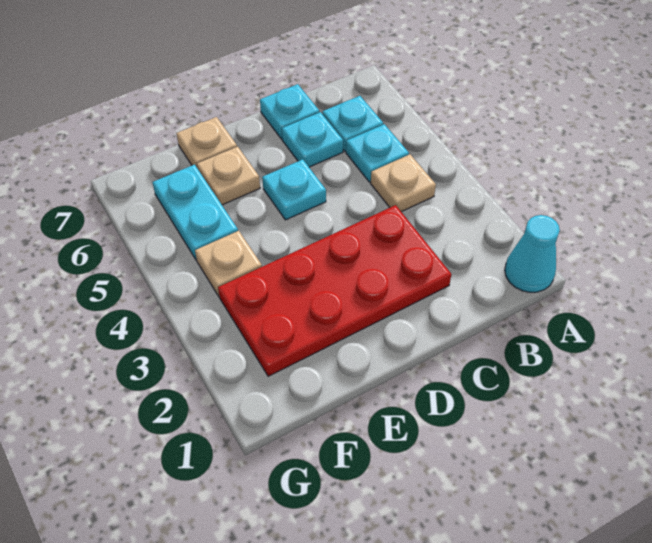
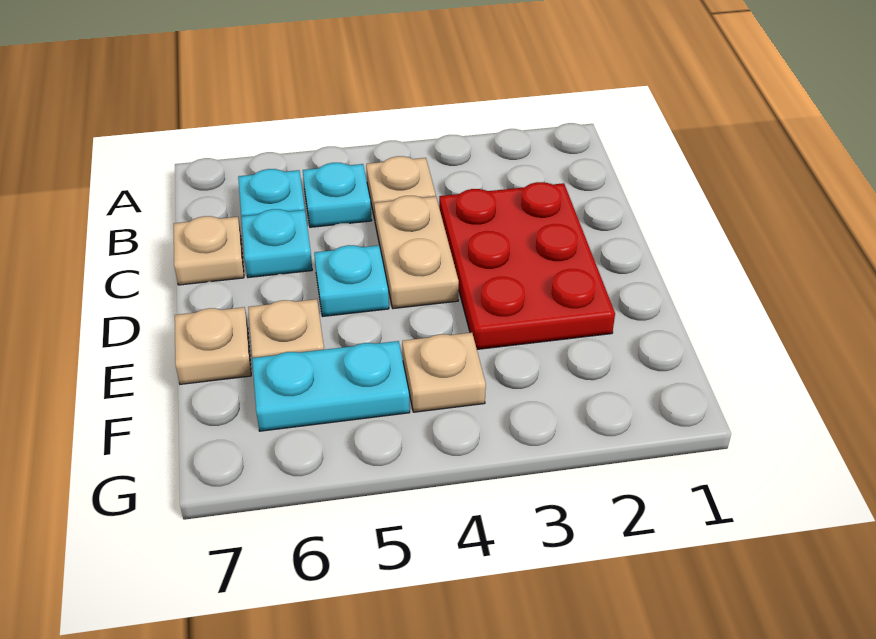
cyan 1x1 cone [505,215,560,292] -> none
red 2x4 plate [218,205,451,376] -> red 2x3 plate [439,182,615,349]
none -> tan 1x2 plate [374,196,459,309]
cyan 1x1 plate [260,84,319,139] -> tan 1x1 plate [174,216,244,285]

